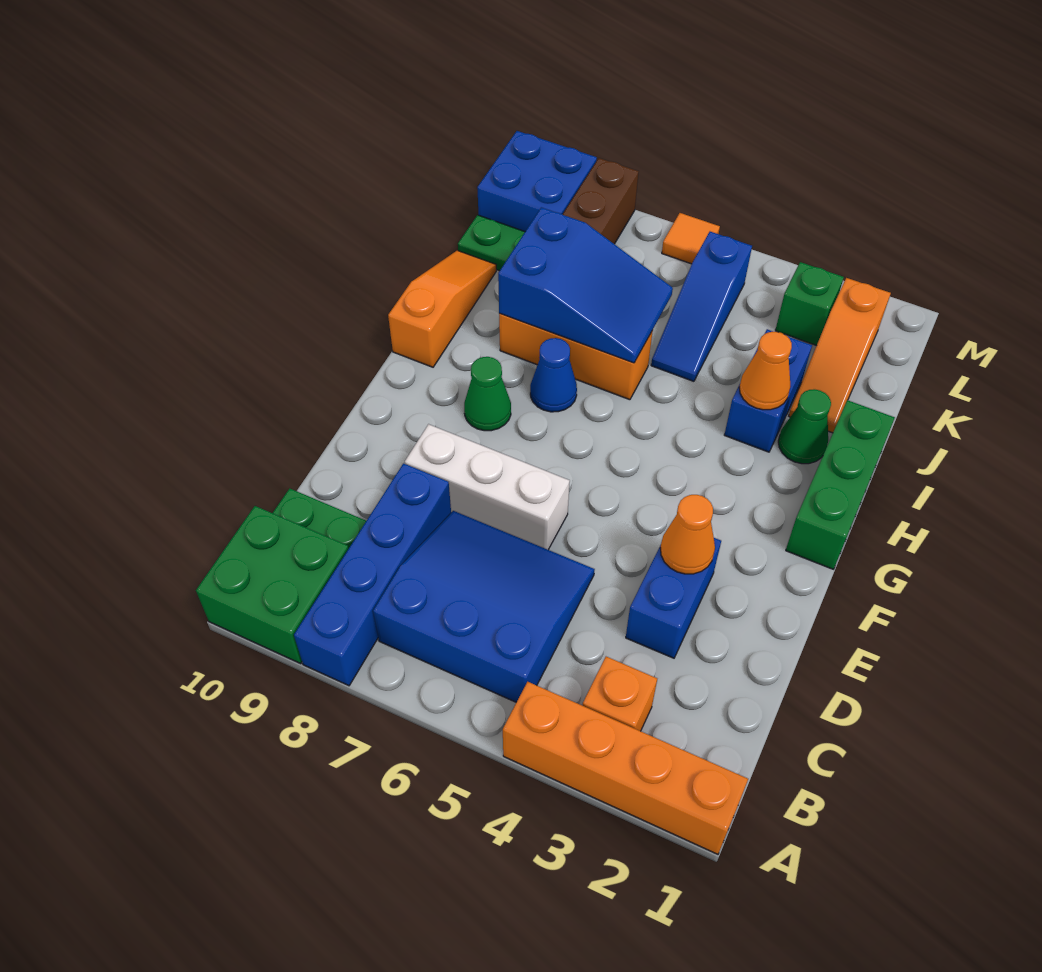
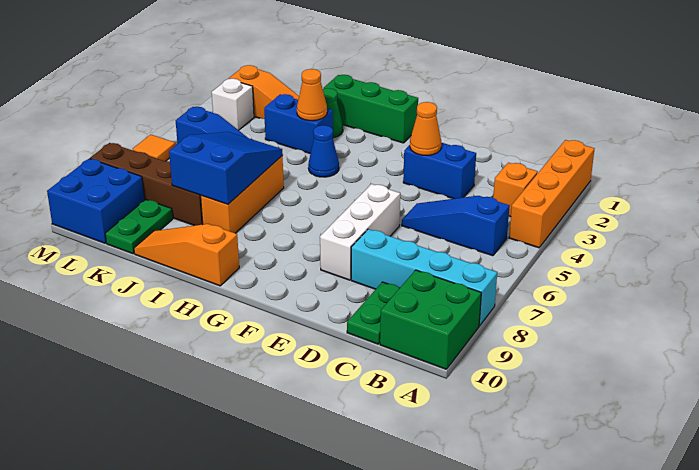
blue 1x4 brick [294,464,451,686] -> cyan 1x4 brick [351,229,497,326]
blue 3x3 slope [373,511,595,702] -> blue 1x3 slope [402,196,510,256]
green 1x1 cone [464,357,511,431] -> none
blue 1x1 cone [530,338,577,412] -> blue 1x1 cone moved to [308,125,339,177]
green 1x1 brick [775,262,844,346] -> white 1x1 brick [212,79,254,130]

